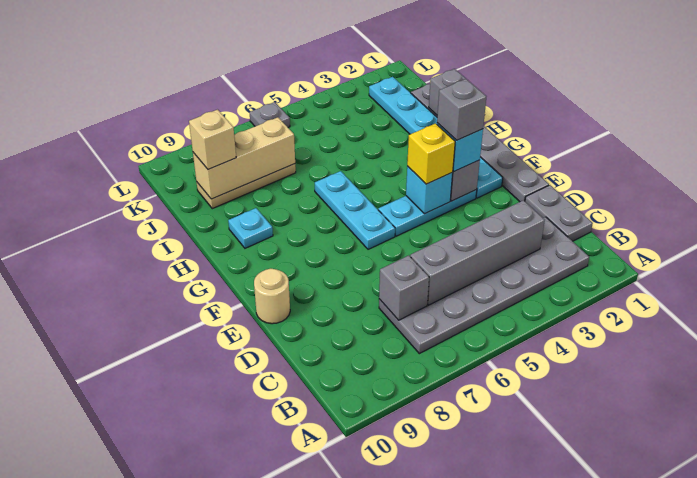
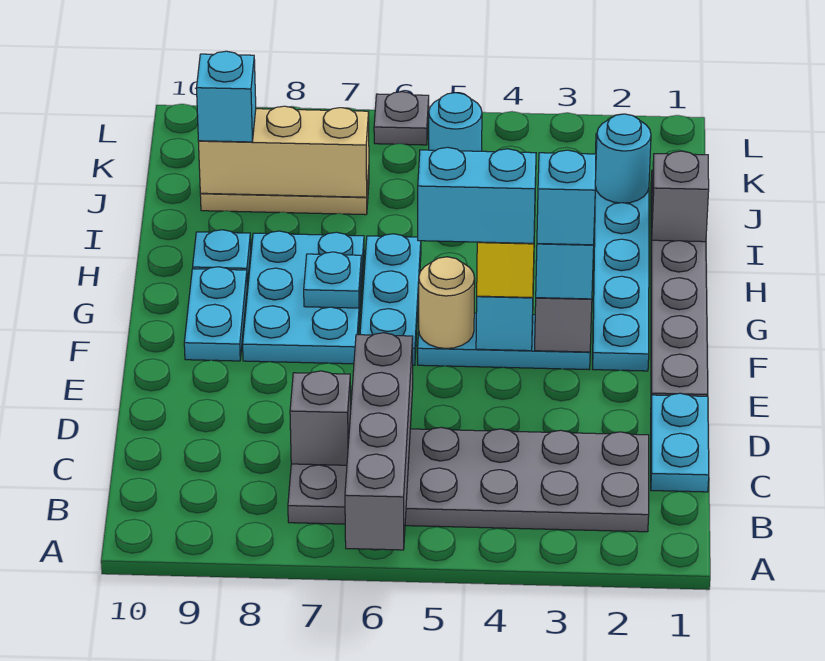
grey 1x2 plate [525,185,593,241] -> cyan 1x2 plate [651,393,709,492]
grey 1x4 brick [410,200,545,305] -> grey 1x4 brick turned to [345,333,413,550]
tan 1x1 round brick [254,269,290,324] -> tan 1x1 round brick moved to [419,257,475,349]
grey 1x1 brick [437,79,486,140] -> cyan 1x1 brick [537,150,596,245]
none -> cyan 1x2 brick [418,147,536,243]
none -> cyan 2x3 plate [243,231,364,364]
none -> cyan 1x2 plate [184,267,247,361]
none -> cyan 1x1 plate [304,252,362,308]
none -> cyan 1x1 round brick [595,114,651,203]
tan 1x1 brick [189,110,236,169] -> cyan 1x1 brick [197,51,256,142]
none -> cyan 1x1 round brick [429,93,482,151]

